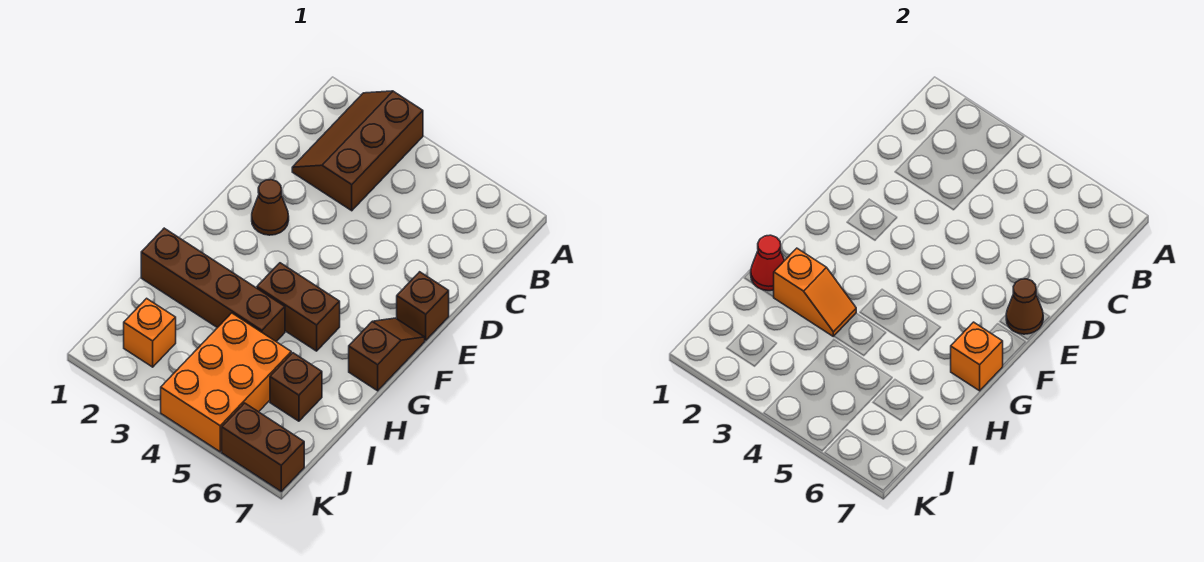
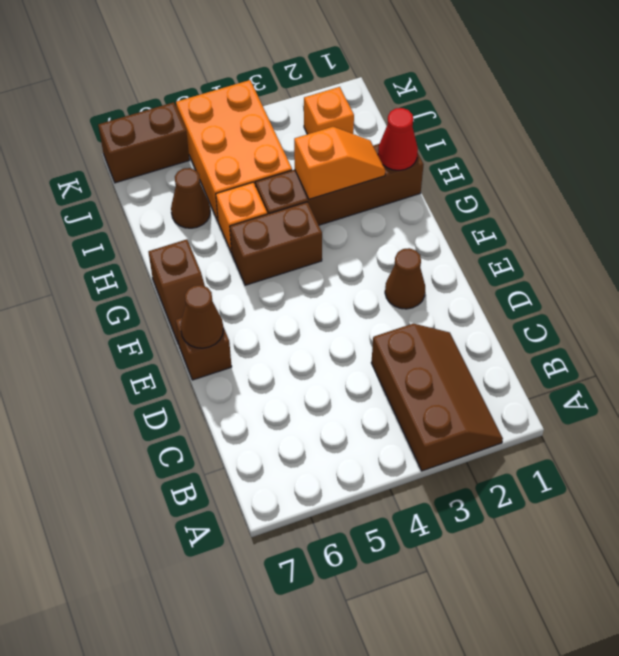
orange 1x1 brick [951,322,1003,391] -> orange 1x1 brick moved to [216,182,267,252]
orange 1x2 slope [774,248,856,336] -> orange 1x2 slope turned to [294,127,385,199]
brown 1x1 brick [270,353,322,421] -> brown 1x1 cone [171,168,210,228]

